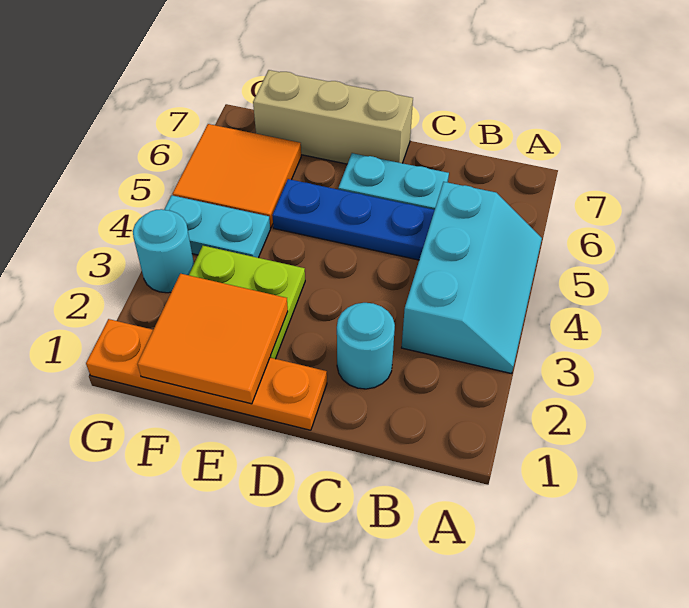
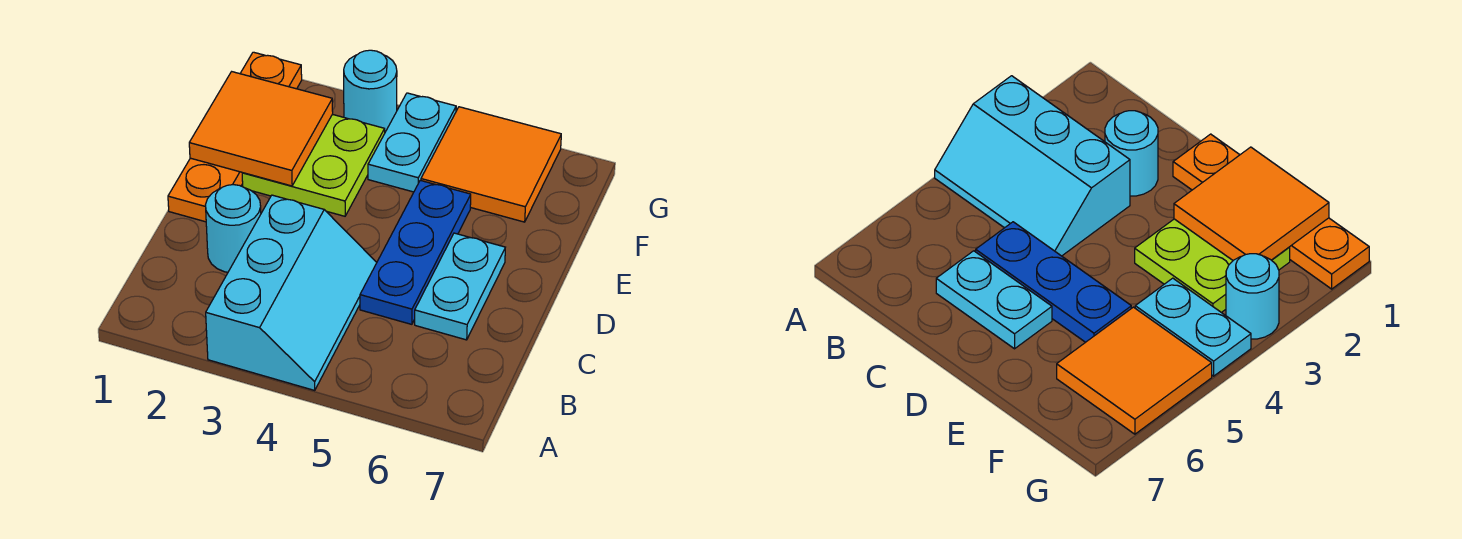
cyan 2x3 slope [402,182,542,374] -> cyan 2x3 slope turned to [206,195,377,390]
tan 1x3 brick [253,70,413,164] -> none

